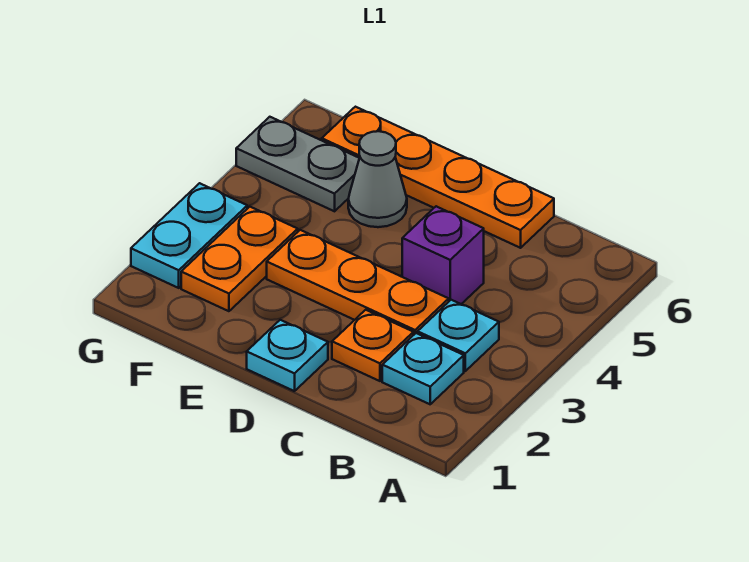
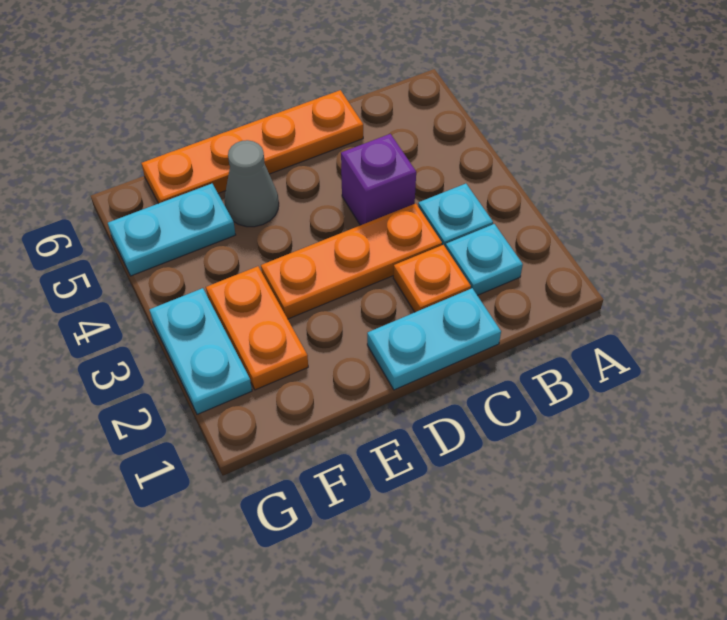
cyan 1x1 plate [247,320,328,391] -> cyan 1x2 plate [367,288,501,390]
grey 1x2 plate [236,117,359,211] -> cyan 1x2 plate [108,184,236,276]

